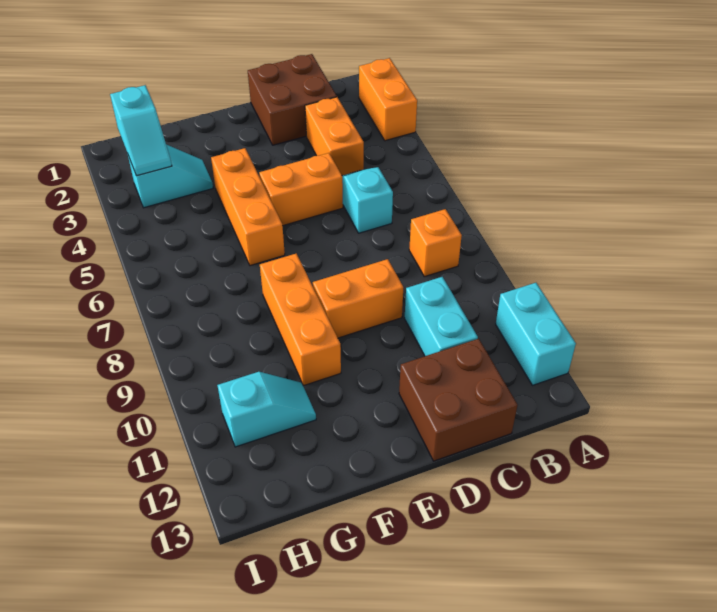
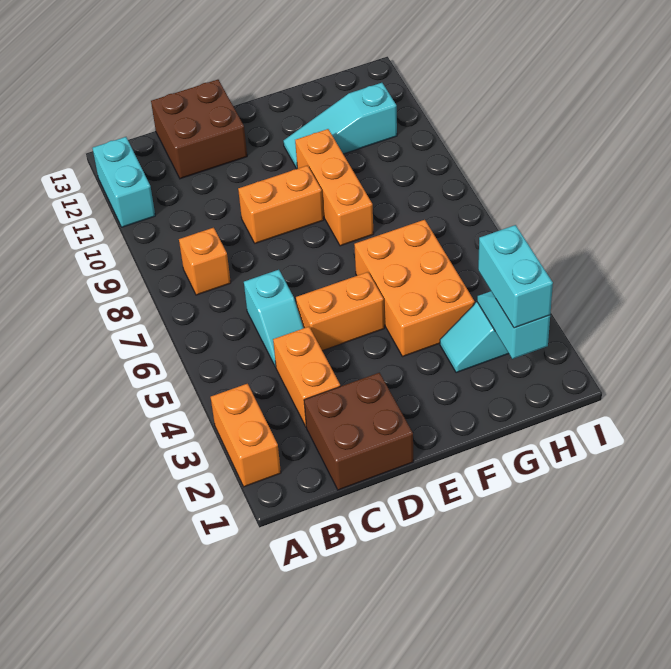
cyan 1x2 brick [405,277,478,356] -> cyan 1x2 brick moved to [478,225,553,328]
orange 1x3 brick [211,148,285,266] -> orange 2x3 brick [354,220,475,357]
cyan 1x2 slope [217,372,316,447] -> cyan 1x3 slope [283,83,397,168]

